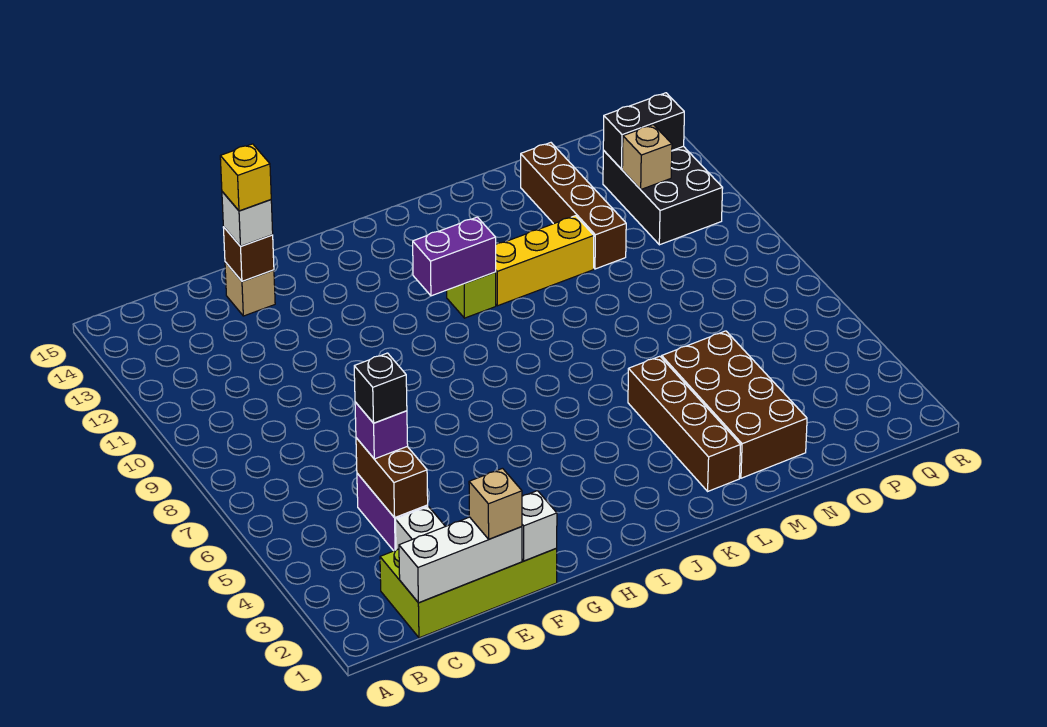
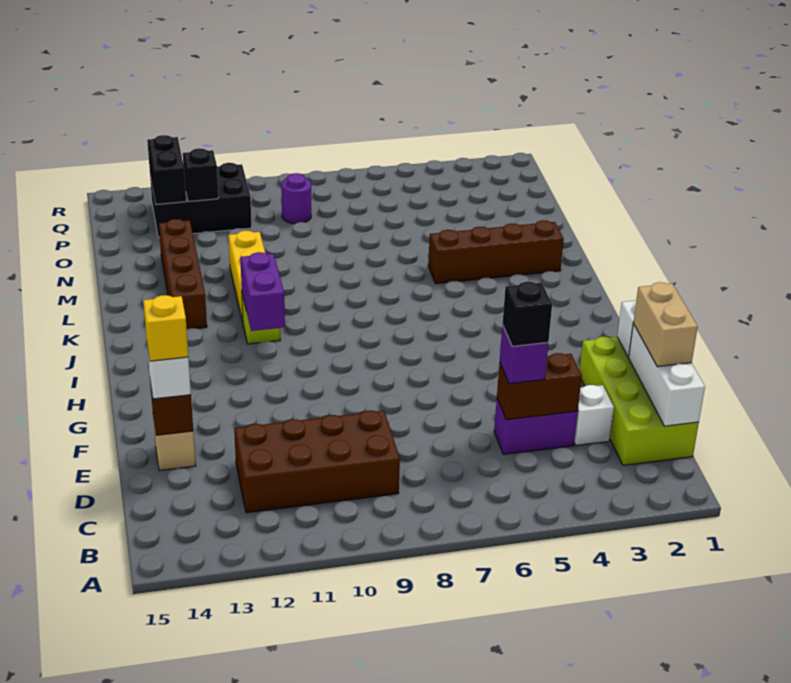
tan 1x1 brick [469,468,522,539] -> tan 1x2 brick [633,282,698,367]
brown 2x4 brick [662,331,807,478] -> brown 2x4 brick moved to [234,411,400,513]
brown 1x4 brick [521,143,626,269] -> brown 1x4 brick turned to [159,219,207,329]
none -> purple 1x1 round brick [281,173,311,224]
tan 1x1 brick [622,125,672,189] -> black 1x1 brick [183,148,218,202]

